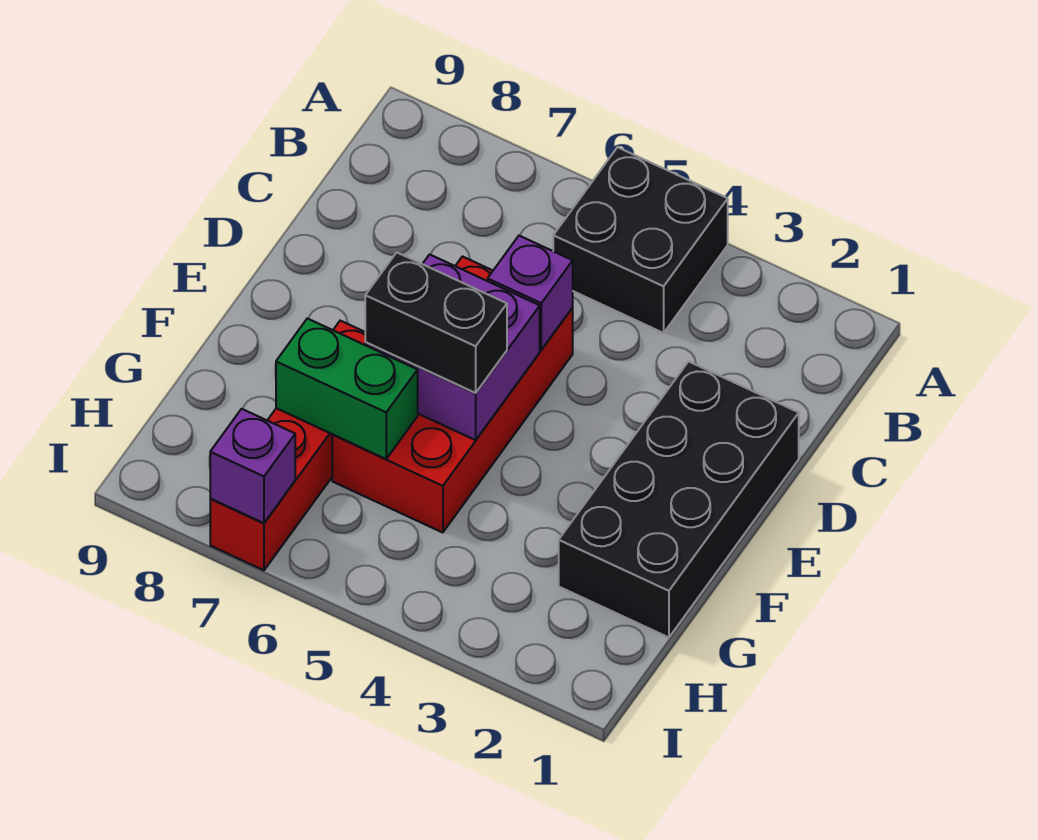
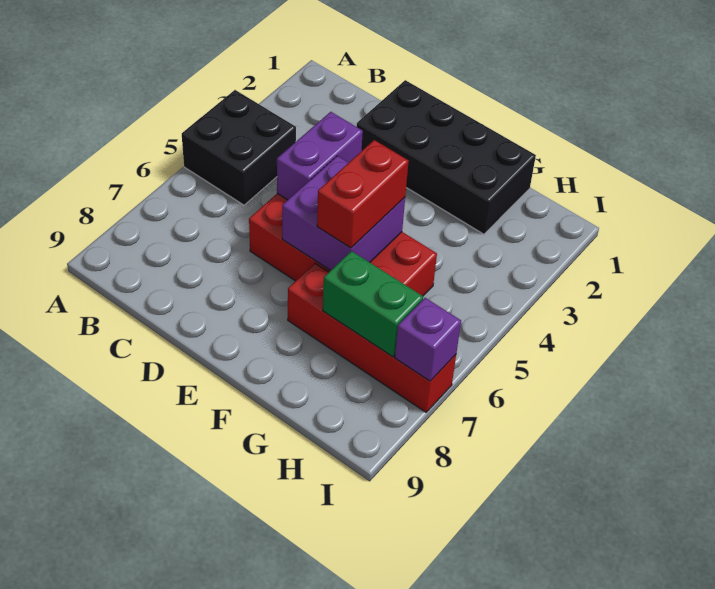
purple 1x1 brick [488,236,573,350] -> purple 1x2 brick [277,112,363,200]
black 1x2 brick [365,252,507,393] -> red 1x2 brick [317,140,409,248]
green 1x2 brick [276,318,418,459] -> green 1x2 brick turned to [323,251,423,357]

